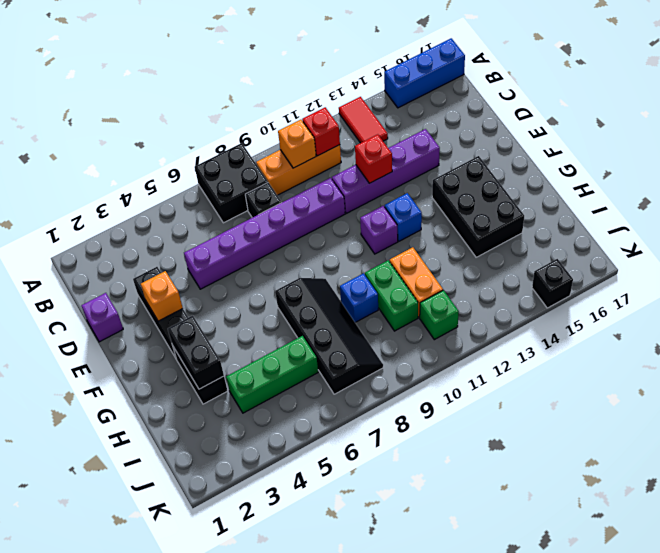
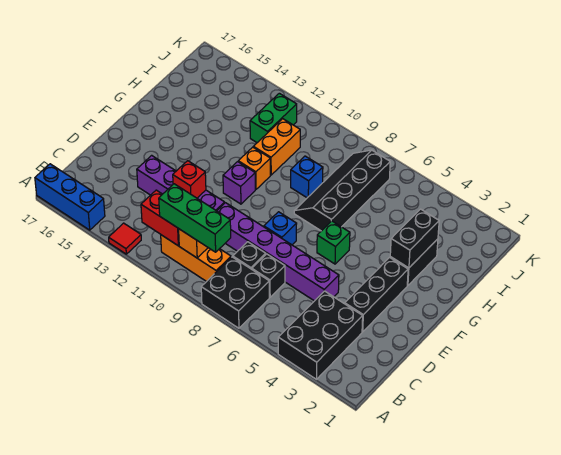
red 1x2 tile [339,97,388,143] -> red 1x1 tile [109,223,141,254]
red 1x1 brick [302,107,340,156] -> red 1x2 brick [141,190,179,246]
purple 1x1 brick [81,293,123,342] -> none
orange 1x1 brick [141,271,183,321] -> orange 1x1 brick moved to [238,147,270,189]
blue 1x1 brick [385,193,422,241] -> blue 1x1 brick moved to [264,212,297,245]
black 2x3 brick [432,156,524,257] -> black 2x3 brick moved to [278,291,363,379]
green 1x2 brick [365,260,418,331] -> green 1x2 brick moved to [250,93,297,143]
green 1x3 brick [226,336,318,413] -> green 1x3 brick moved to [159,184,231,252]
green 1x1 brick [420,290,459,340] -> green 1x1 brick moved to [317,221,350,264]
black 1x1 brick [532,259,573,308] -> black 1x1 brick moved to [252,254,285,297]

